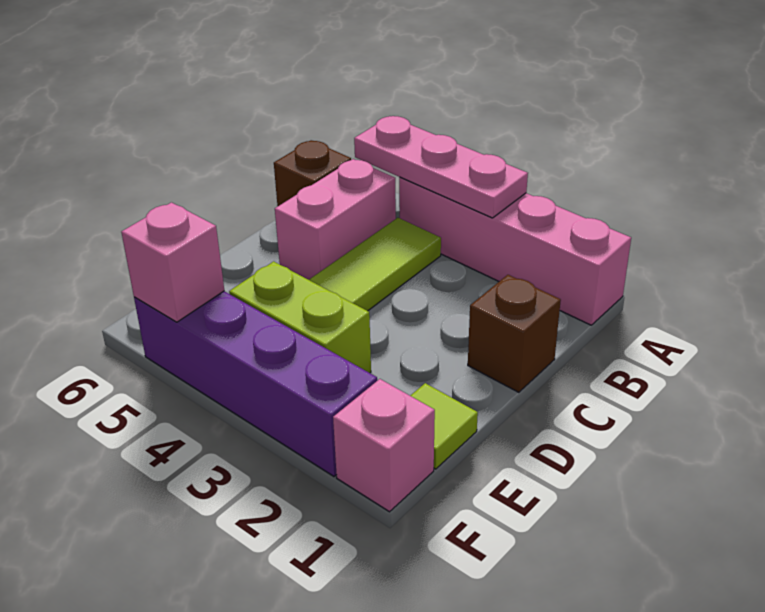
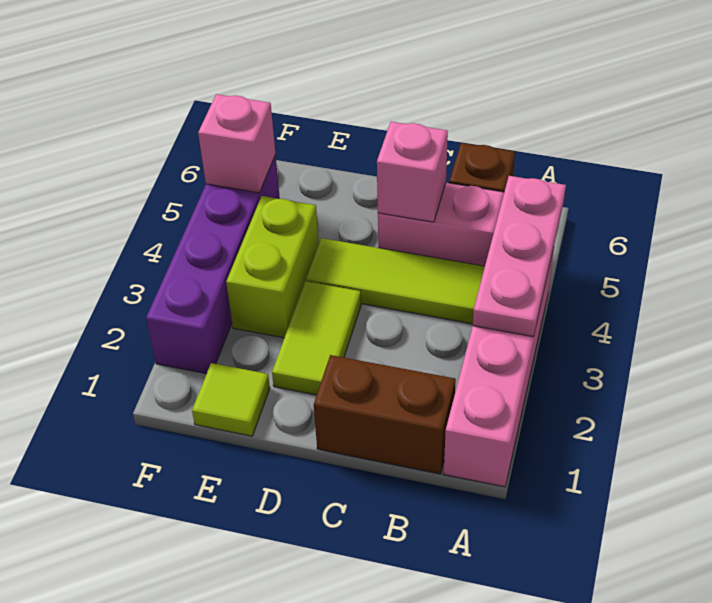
brown 1x1 brick [468,275,561,392] -> brown 1x2 brick [314,355,456,474]
none -> lime 1x2 tile [272,281,361,395]
pink 1x1 brick [333,379,435,512] -> pink 1x1 brick moved to [377,122,448,222]

